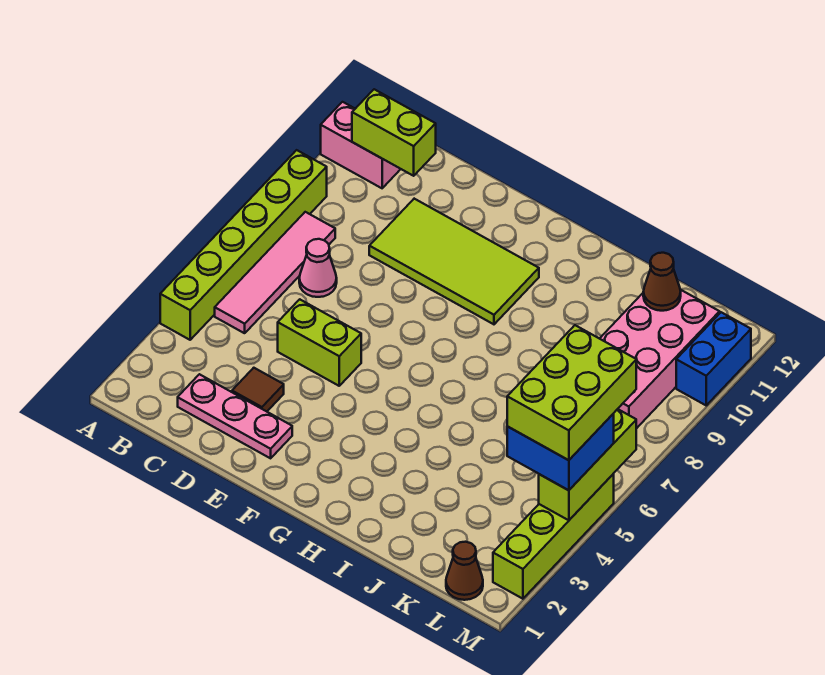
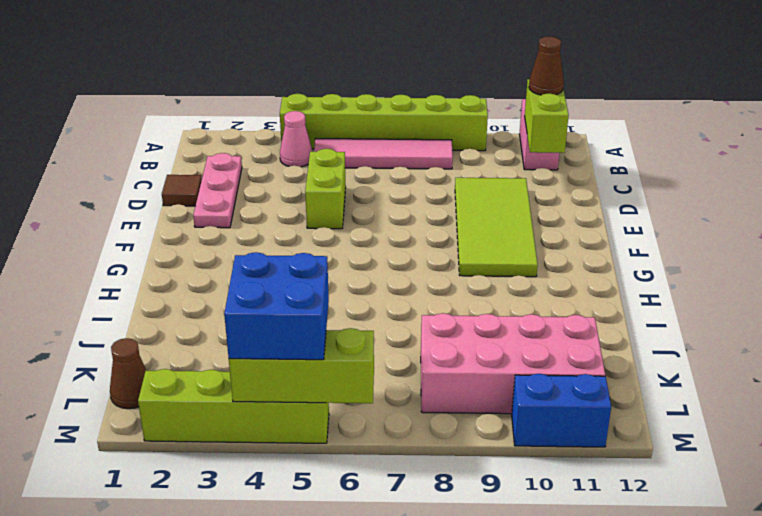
pink 1x1 cone [299,239,337,297] -> pink 1x1 cone moved to [280,111,313,167]
brown 1x1 tile [232,368,284,411] -> brown 1x1 tile moved to [162,175,202,206]
brown 1x1 cone [643,253,681,311] -> brown 1x1 cone moved to [529,36,564,95]
lime 2x3 brick [507,325,636,460] -> none

